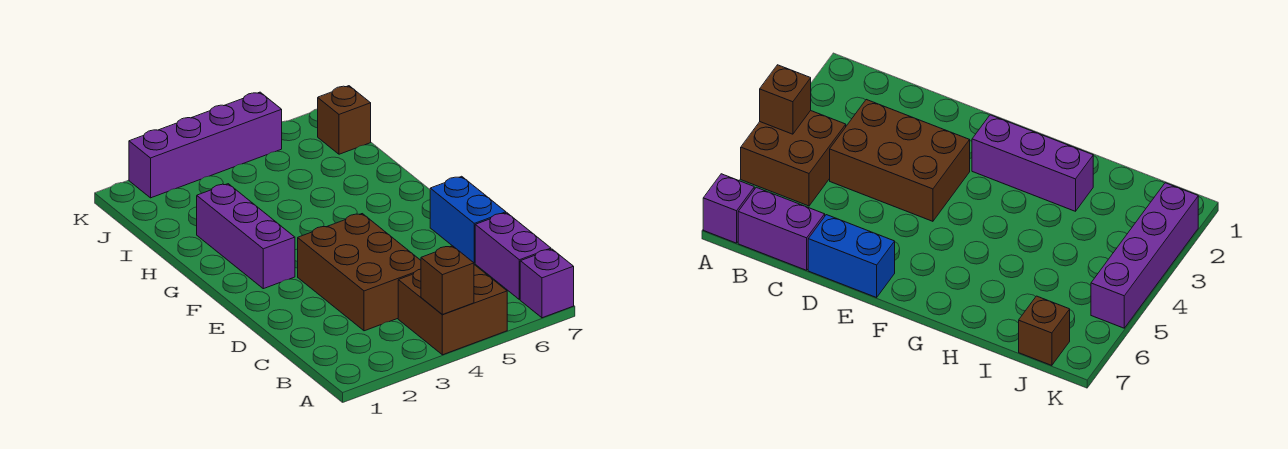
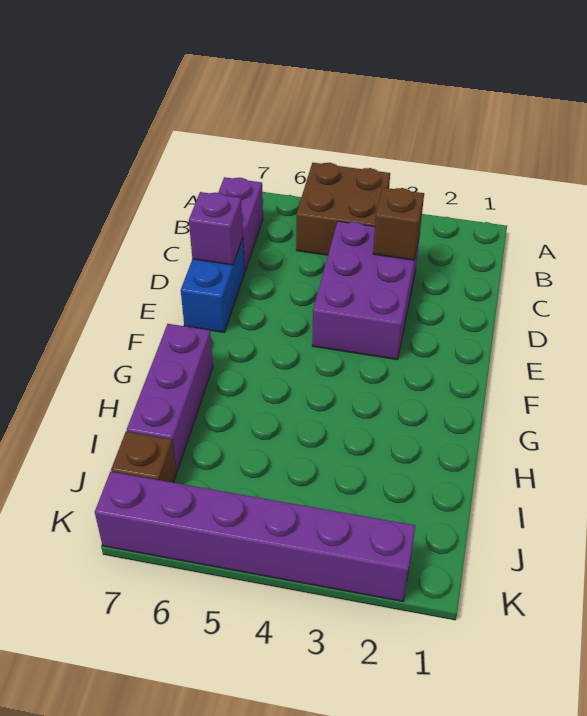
brown 1x1 brick [421,246,474,314] -> brown 1x1 brick moved to [373,188,424,260]
purple 1x1 brick [520,249,574,318] -> purple 1x1 brick moved to [189,192,243,265]
brown 2x3 brick [298,214,421,331] -> purple 2x3 brick [312,221,420,360]
purple 1x3 brick [197,184,295,289] -> purple 1x3 brick moved to [127,324,213,472]
purple 1x4 brick [129,92,282,198] -> purple 1x6 brick [95,472,415,601]

